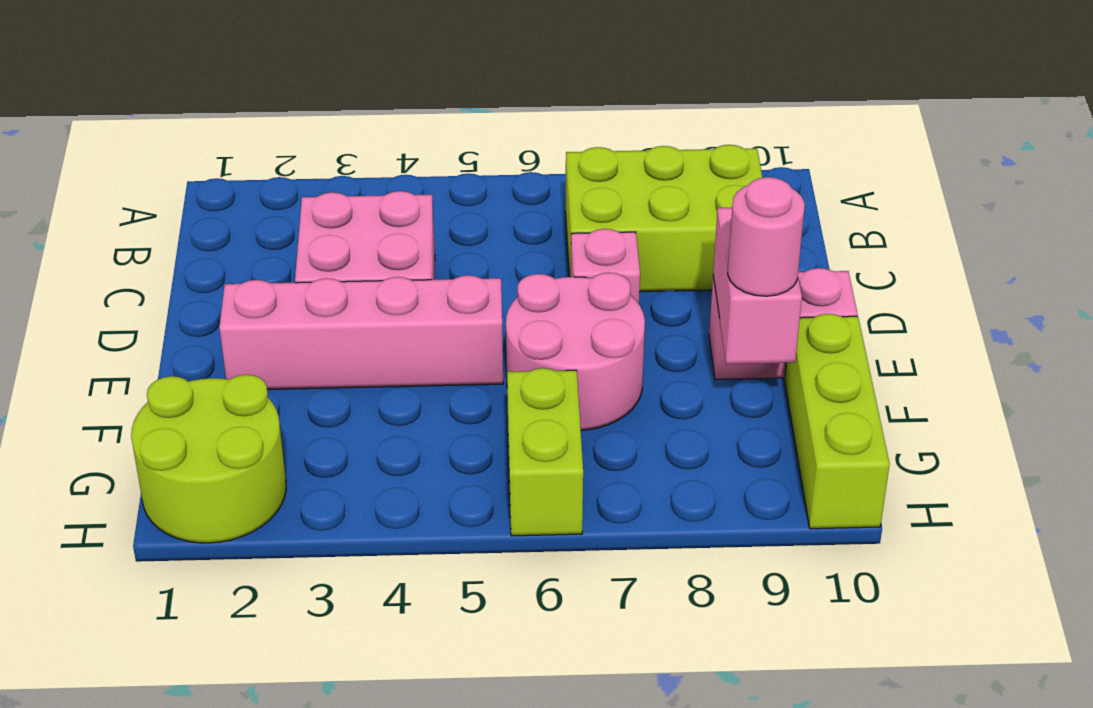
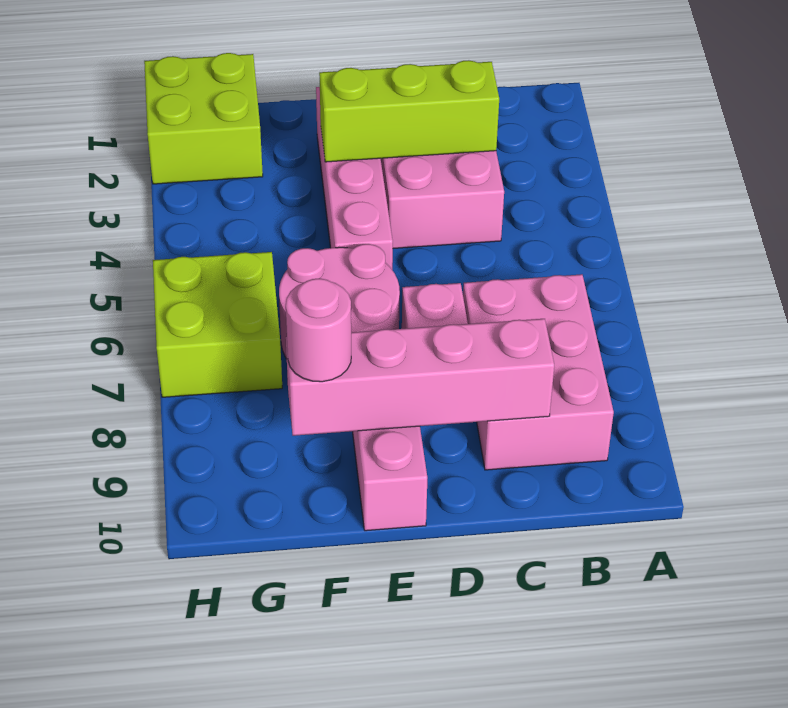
lime 2x3 brick [565,145,762,292] -> pink 2x3 brick [463,274,614,470]
pink 1x2 brick [713,207,802,364] -> pink 1x4 brick [286,319,554,436]
lime 1x3 brick [785,314,890,529] -> lime 1x3 brick moved to [319,60,499,162]
lime 2x2 round brick [131,375,286,543] -> lime 2x2 brick [144,53,263,184]
lime 1x2 brick [507,368,583,536] -> lime 2x2 brick [153,252,282,397]

